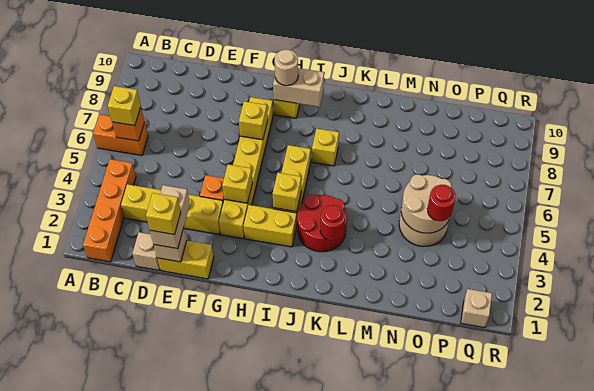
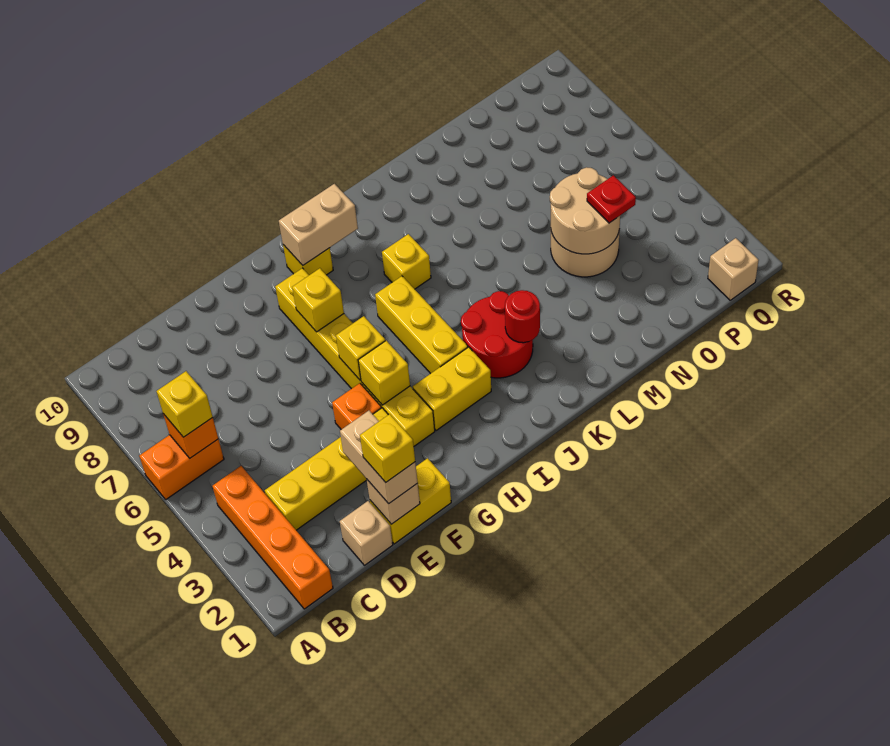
tan 1x1 round brick [275,50,298,86] -> none
yellow 1x1 brick [273,173,301,212] -> yellow 1x1 brick moved to [336,316,385,380]
red 1x1 round brick [428,185,455,221] -> red 1x1 plate [587,175,636,223]

